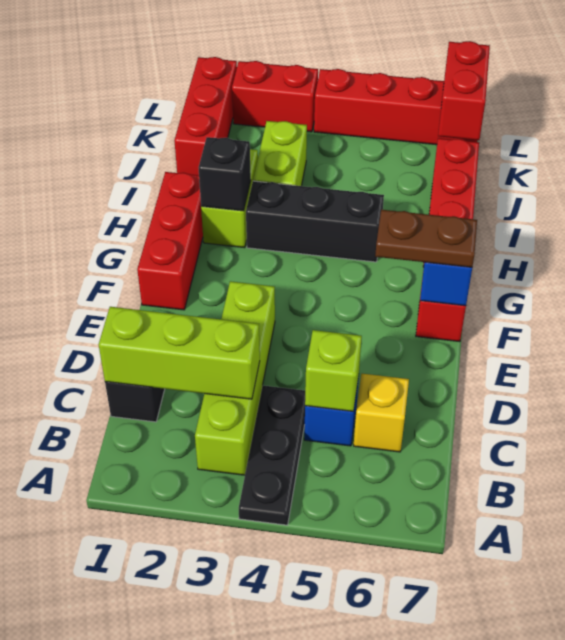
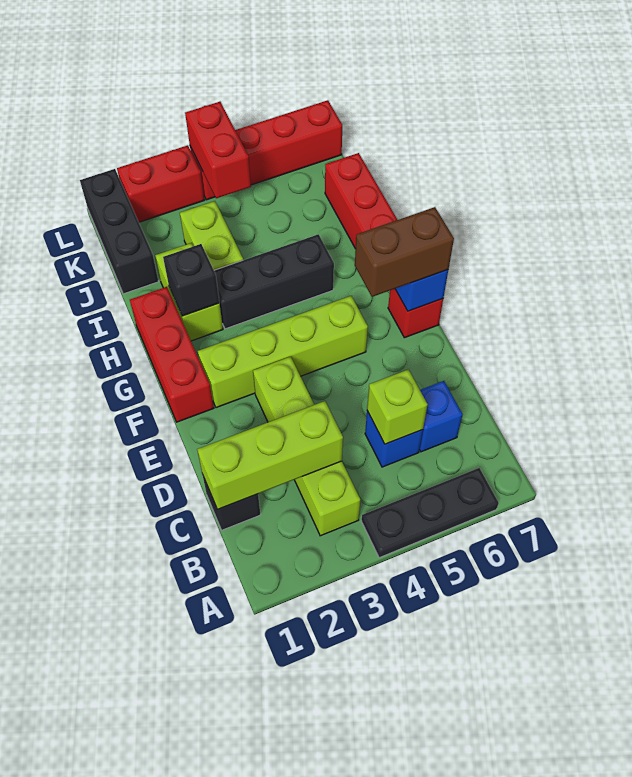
black 1x3 plate [239,386,305,525] -> black 1x3 plate turned to [361,468,499,558]
yellow 1x1 brick [354,374,409,452] -> blue 1x1 brick [419,381,463,452]
none -> lime 1x4 brick [198,296,368,408]
brown 1x2 plate [375,210,477,267] -> brown 1x2 brick [355,207,454,297]
red 1x3 brick [174,57,237,175] -> black 1x3 brick [80,169,159,294]
red 1x2 brick [438,41,490,141] -> red 1x2 brick moved to [185,102,251,198]

